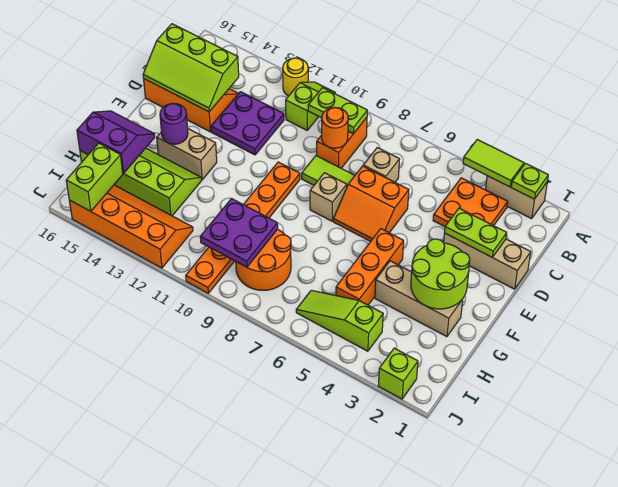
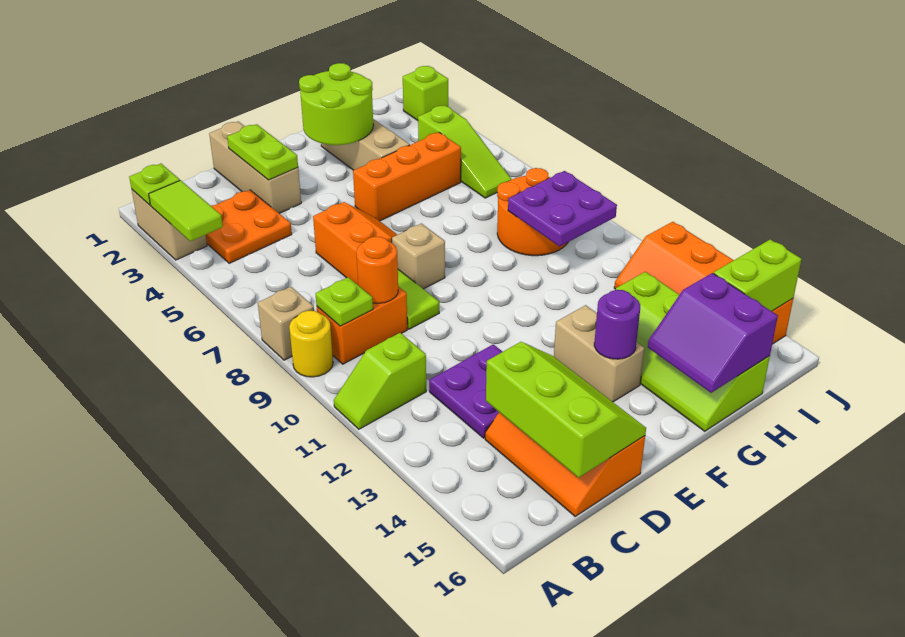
yellow 1x1 round brick [283,58,308,96] -> yellow 1x1 round brick moved to [289,311,333,377]
lime 1x2 plate [308,88,367,134] -> lime 1x1 plate [316,277,373,326]
tan 1x1 brick [363,148,400,182] -> tan 1x1 brick moved to [258,287,314,360]
orange 1x6 plate [186,162,300,293] -> none

